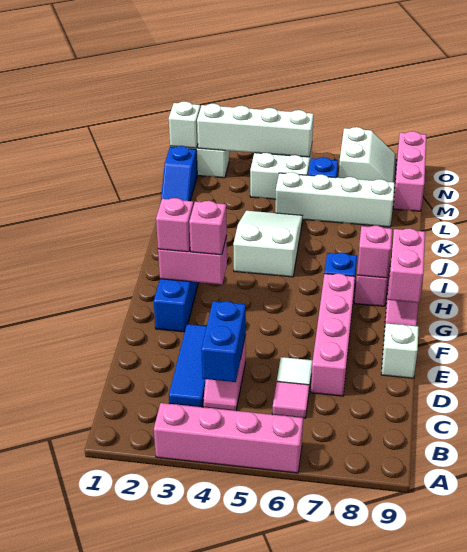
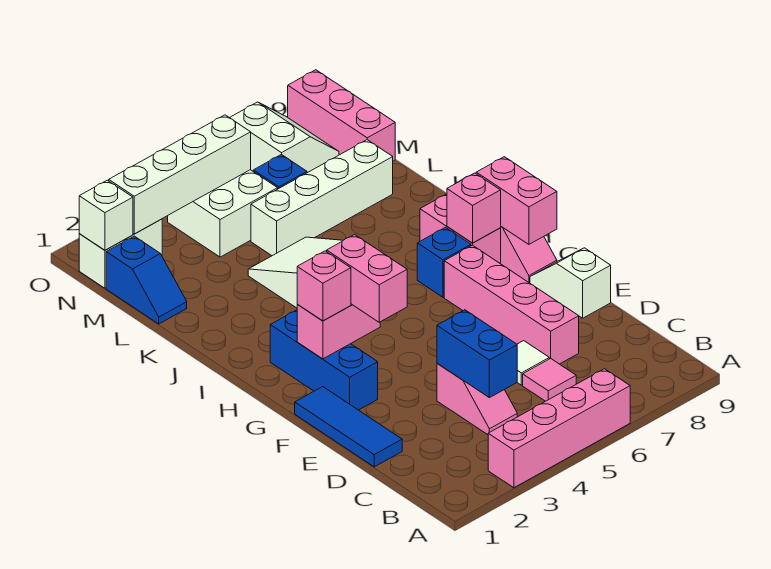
blue 1x3 tile [169,324,207,407] -> blue 1x3 tile moved to [295,387,402,467]
pink 1x1 brick [189,201,227,255] -> pink 1x2 brick [327,235,407,322]

